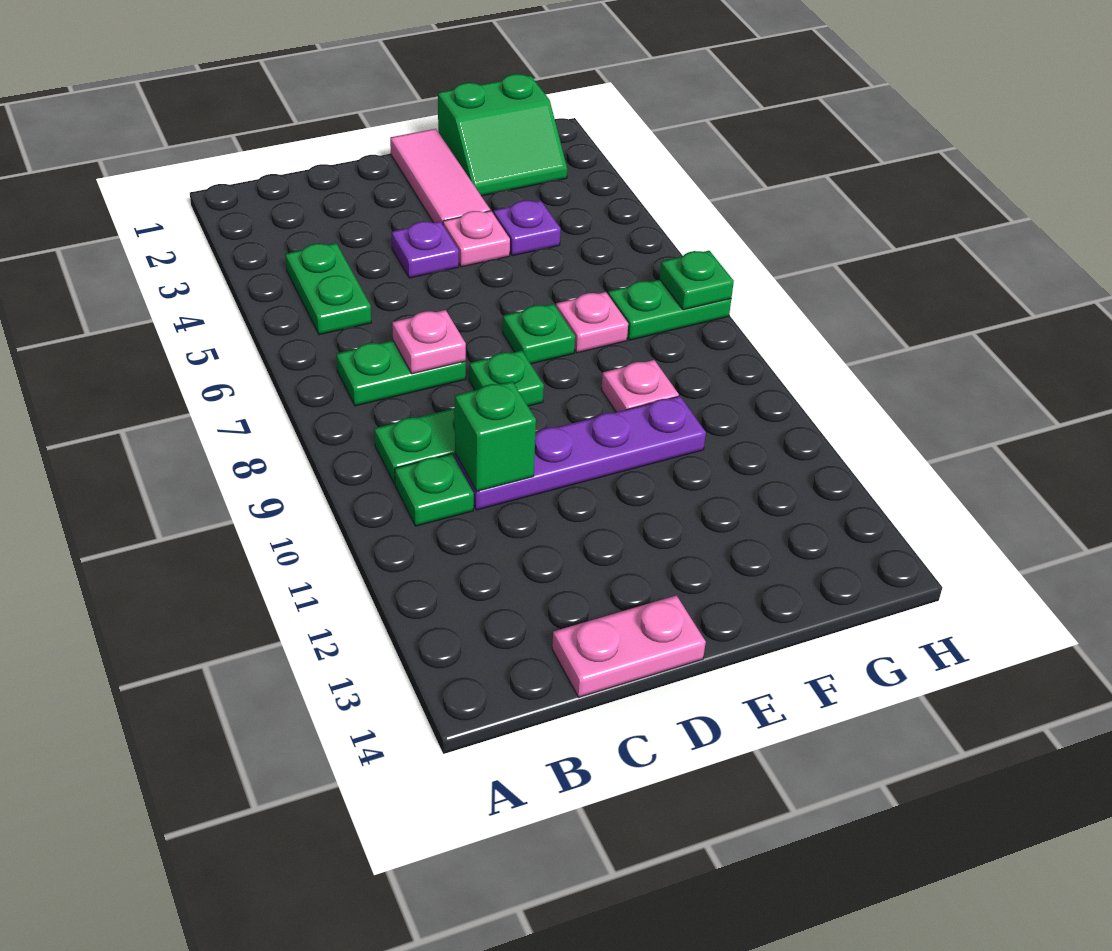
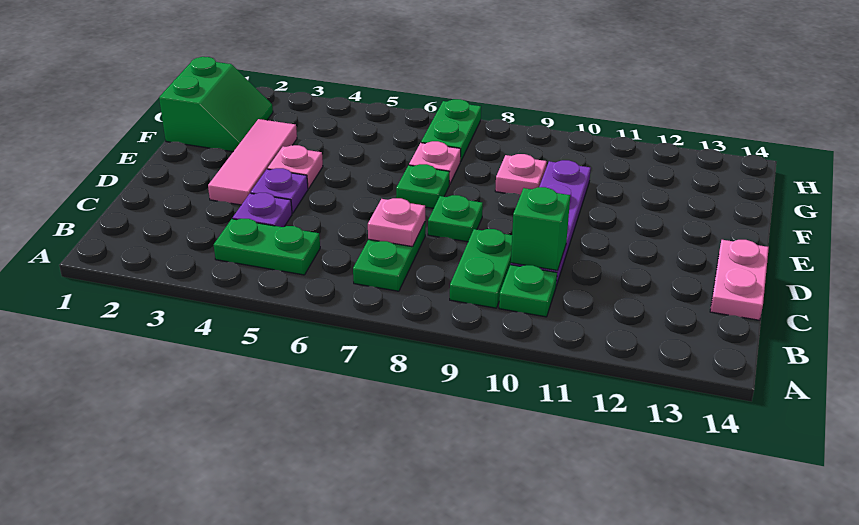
pink 1x3 tile [390,129,490,224] -> pink 1x3 tile turned to [208,119,297,205]
purple 1x1 plate [493,200,561,256] -> purple 1x1 plate moved to [233,193,292,227]
green 1x1 plate [660,251,734,310] -> none

